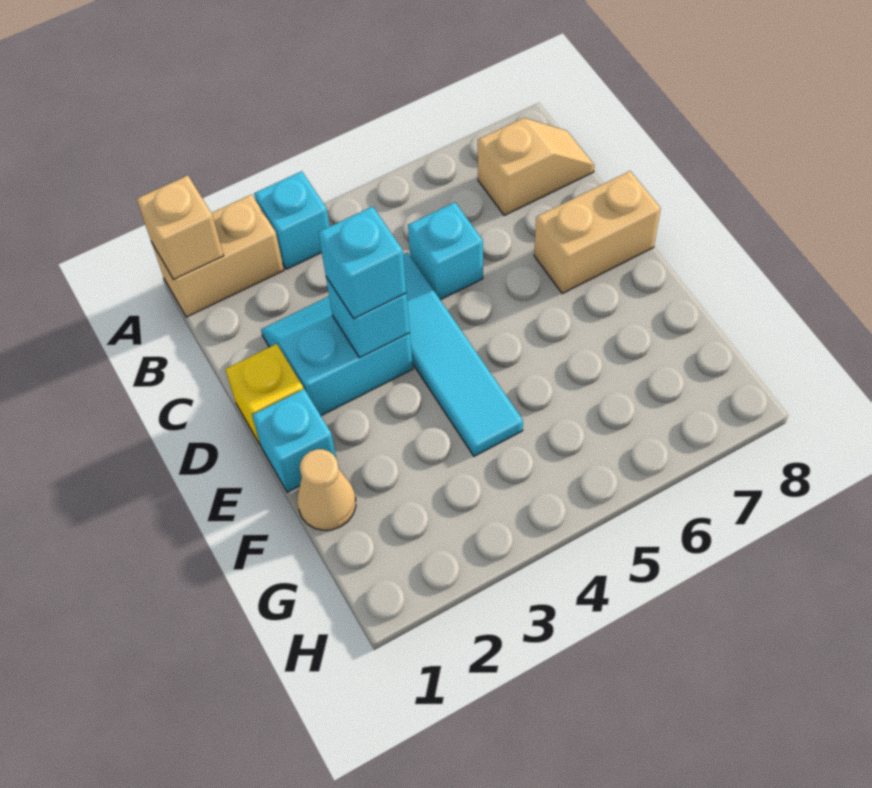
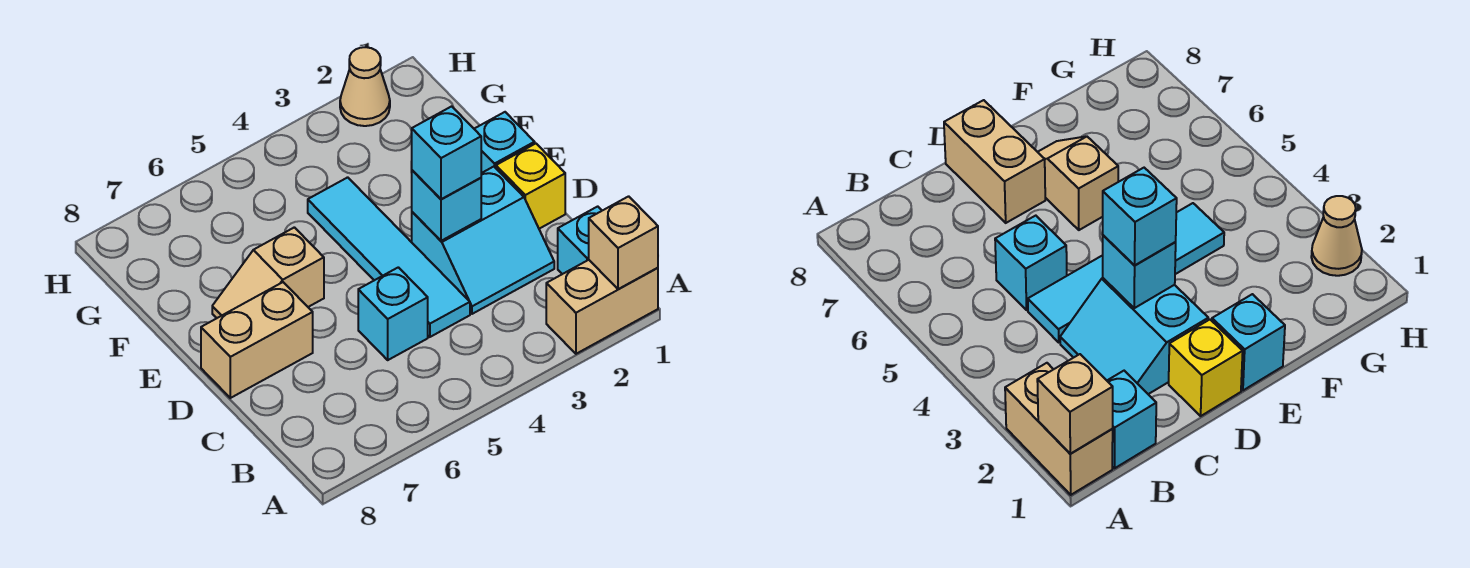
cyan 1x1 brick [254,171,330,269] -> cyan 1x1 brick moved to [558,206,602,274]
tan 1x2 slope [478,118,594,216] -> tan 1x2 slope moved to [212,227,324,318]
tan 1x1 cone [297,449,356,530] -> tan 1x1 cone moved to [340,47,390,126]

